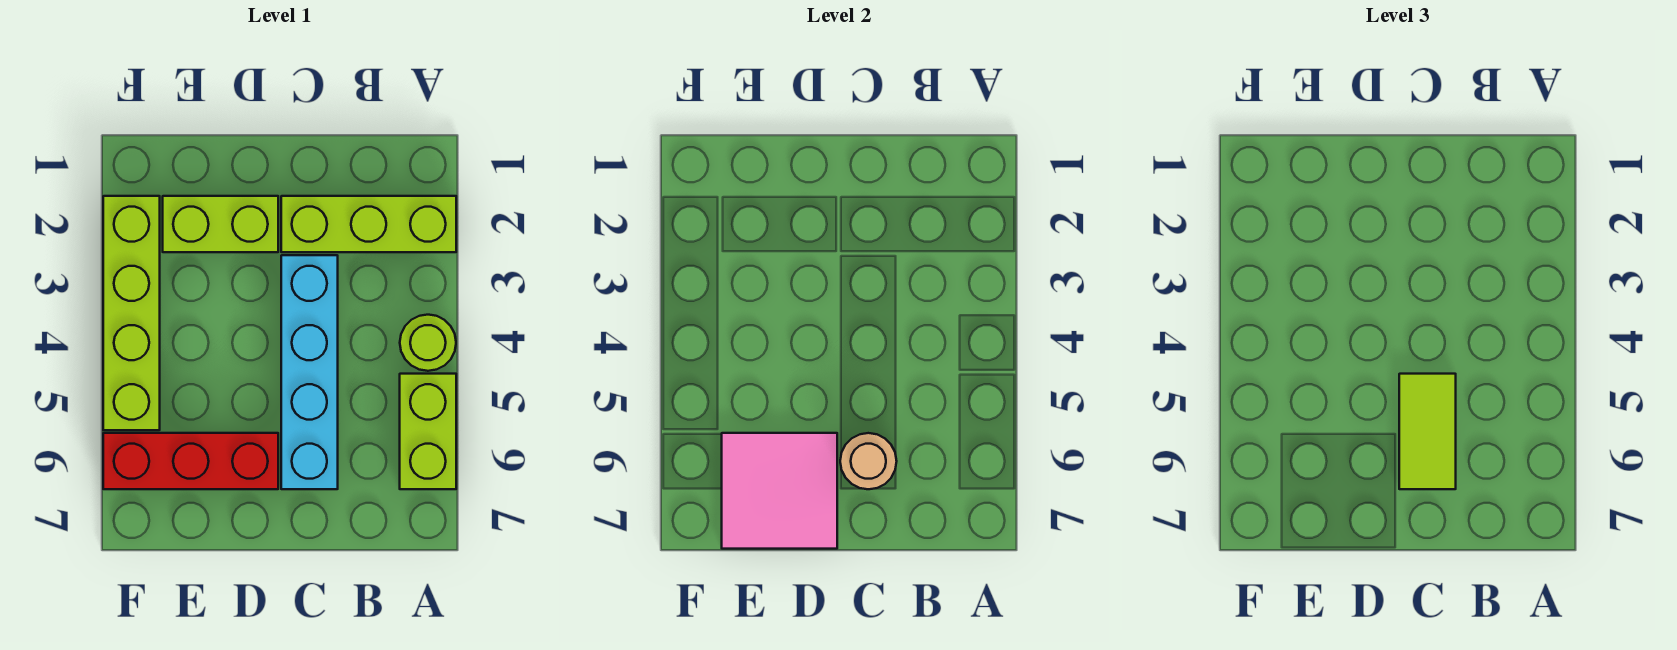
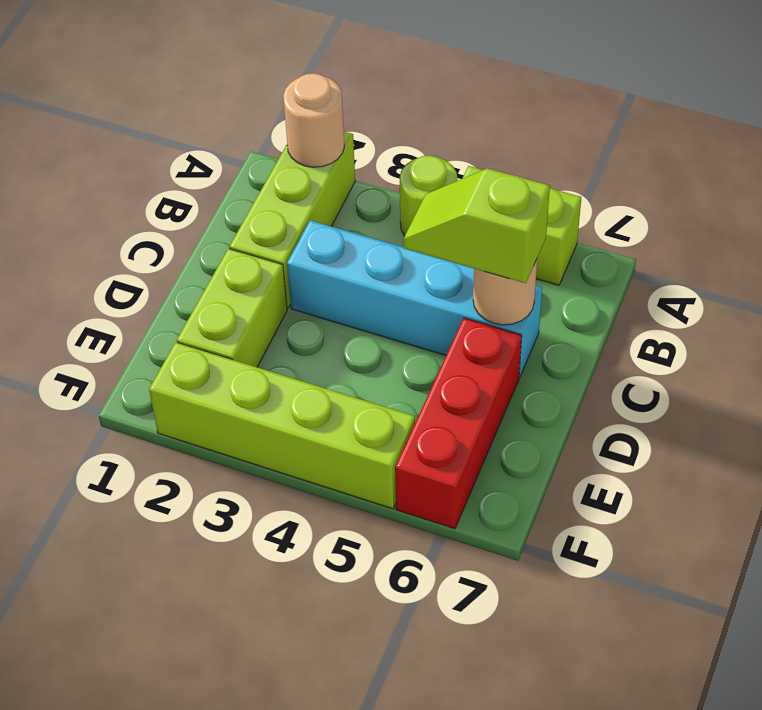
none -> tan 1x1 round brick [283,73,344,167]
lime 1x2 tile [1399,374,1456,489] -> lime 1x2 slope [403,168,550,283]
pink 2x2 tile [722,433,837,549] -> none

